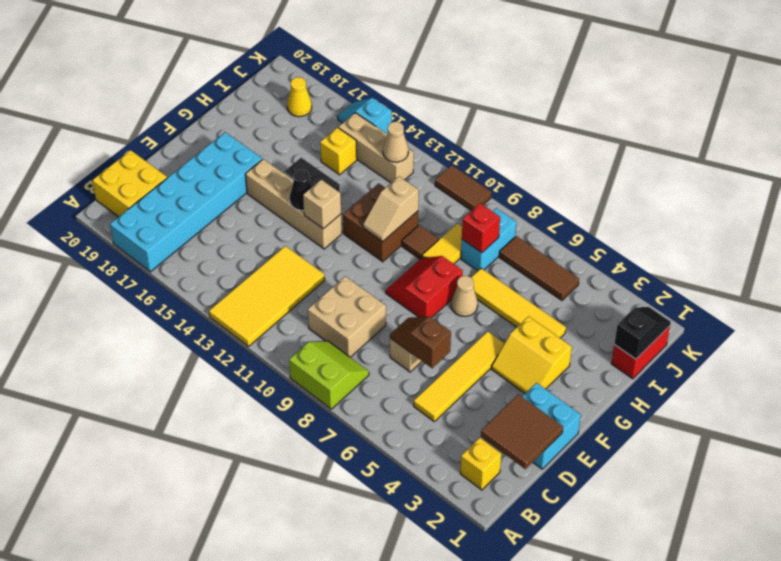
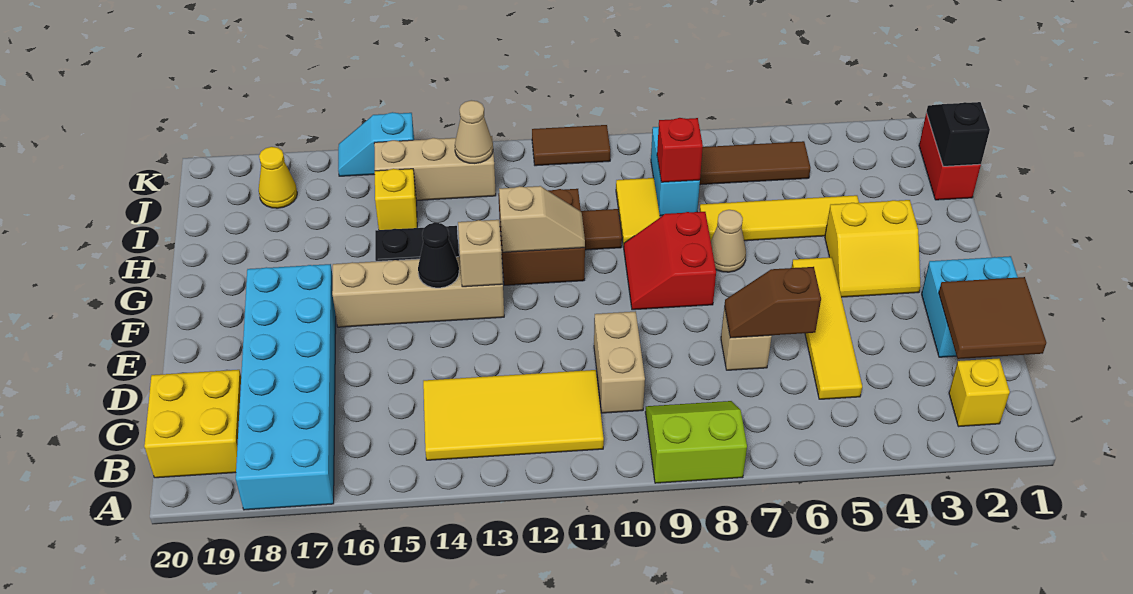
yellow 2x4 tile [209,246,325,346] -> yellow 2x4 tile turned to [423,370,604,460]
tan 2x2 brick [308,276,386,357] -> tan 1x2 brick [594,311,645,413]
tan 1x2 slope [363,176,419,242] -> tan 1x2 slope turned to [499,186,585,252]

